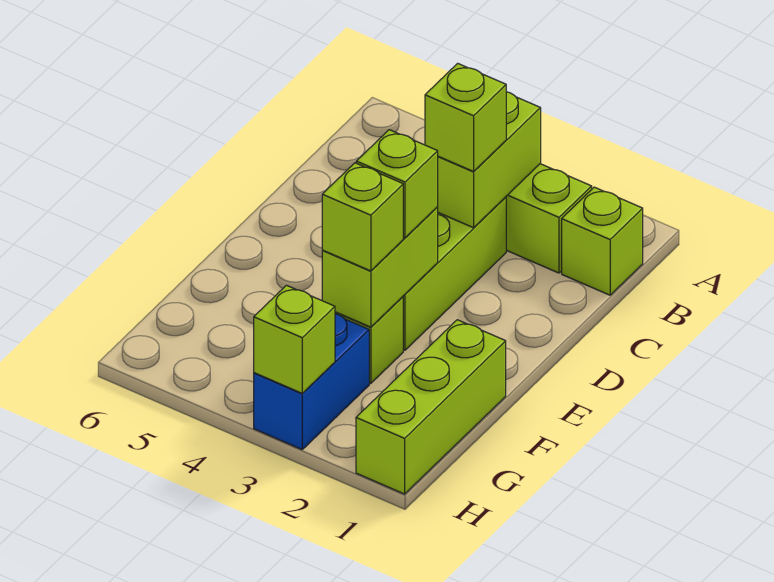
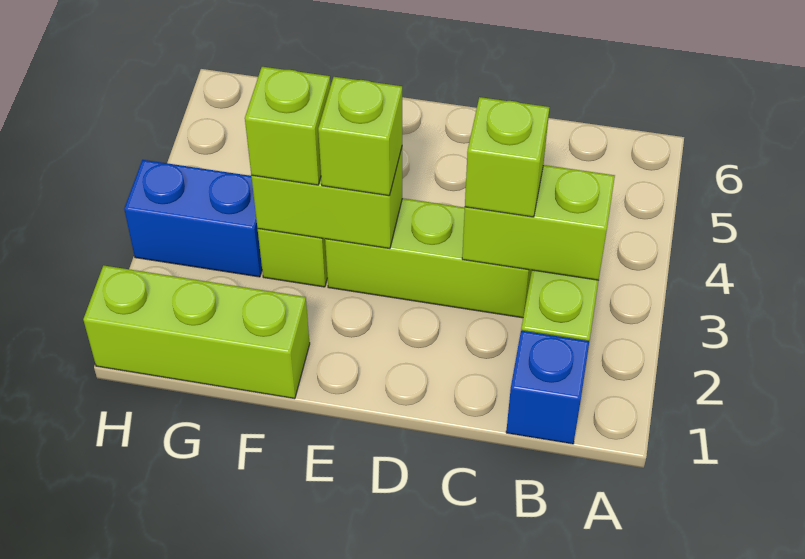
lime 1x1 brick [562,187,643,295] -> blue 1x1 brick [506,331,589,444]
lime 1x1 brick [254,285,335,393] -> none

